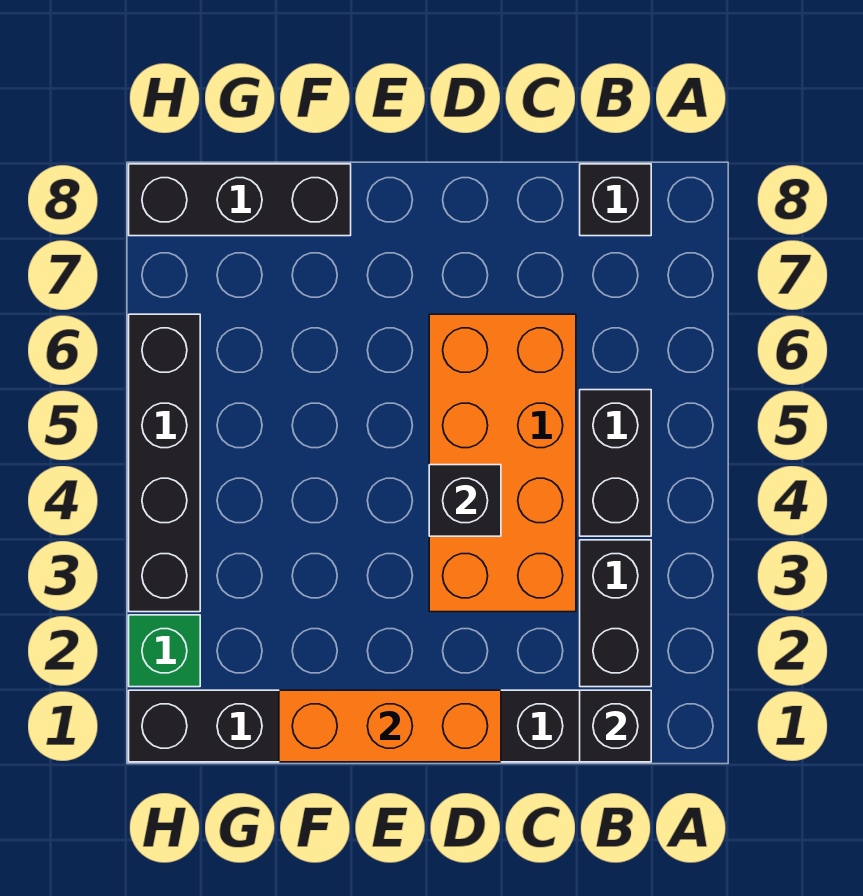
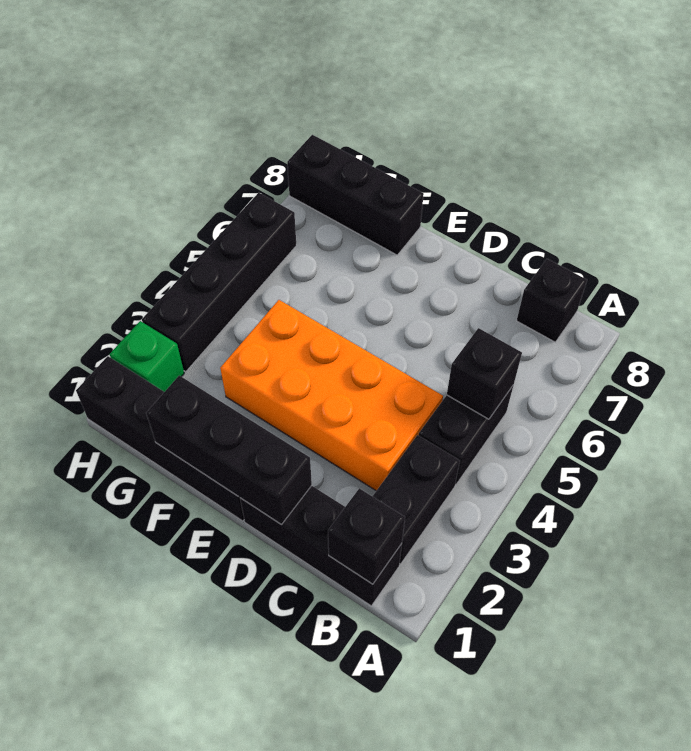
orange 2x4 brick [429,314,576,612] -> orange 2x4 brick turned to [220,300,443,491]
orange 1x3 brick [279,690,501,762] -> black 1x3 brick [146,375,312,524]
black 1x1 brick [429,465,501,536] -> black 1x1 brick moved to [447,328,522,419]

